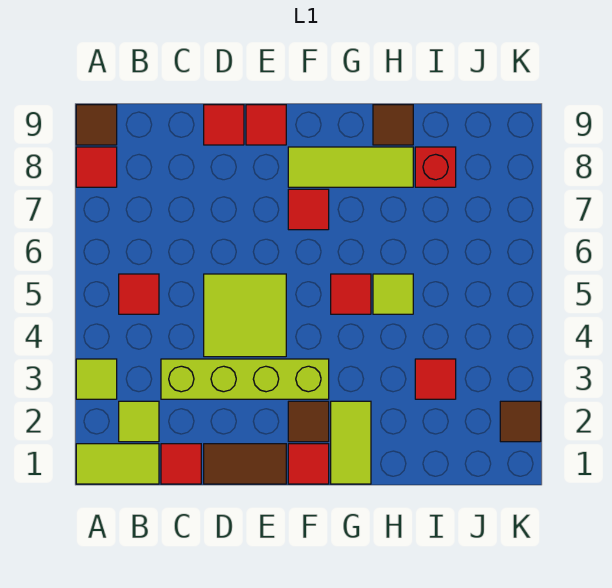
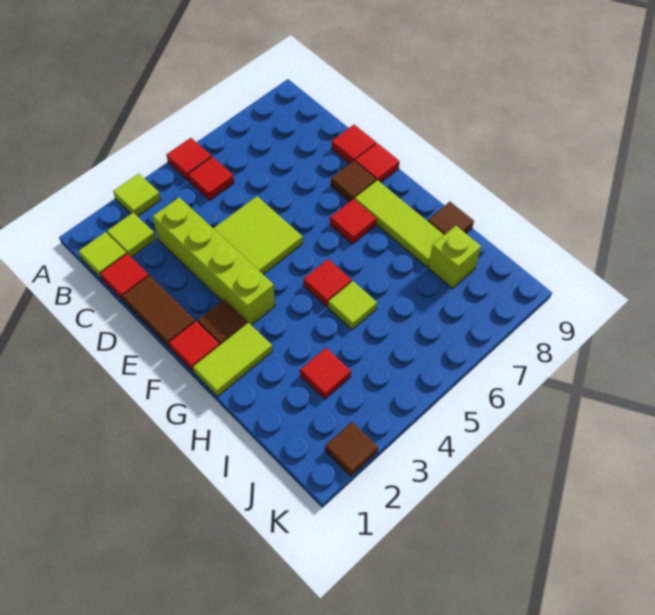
lime 1x2 tile [76,444,159,484] -> lime 1x1 tile [79,232,127,279]
red 1x1 tile [76,147,117,187] -> red 1x1 tile moved to [167,138,211,181]
brown 1x1 tile [76,105,117,145] -> brown 1x1 tile moved to [331,161,376,202]
red 1x1 brick [415,147,456,187] -> lime 1x1 brick [428,226,481,289]

